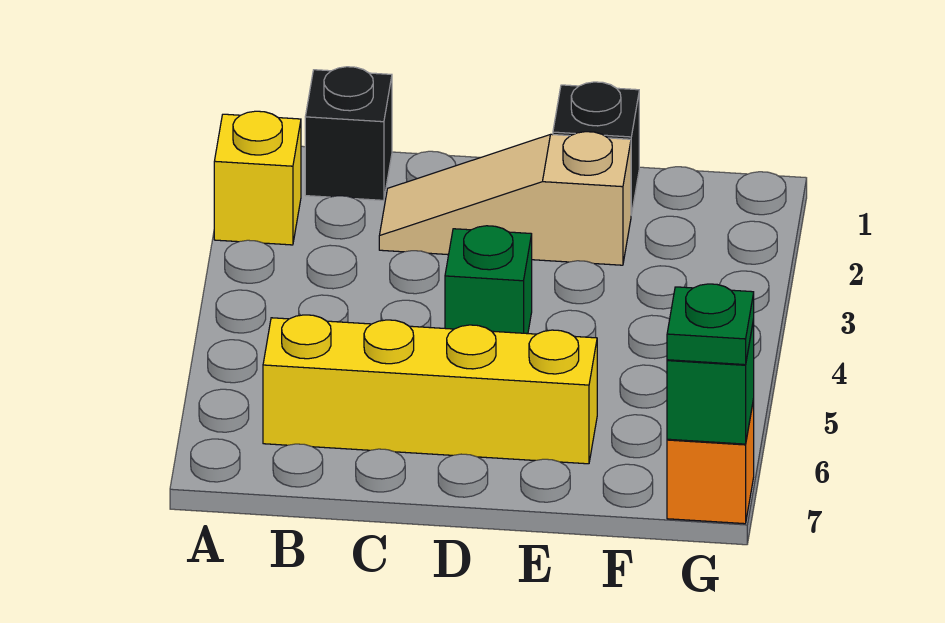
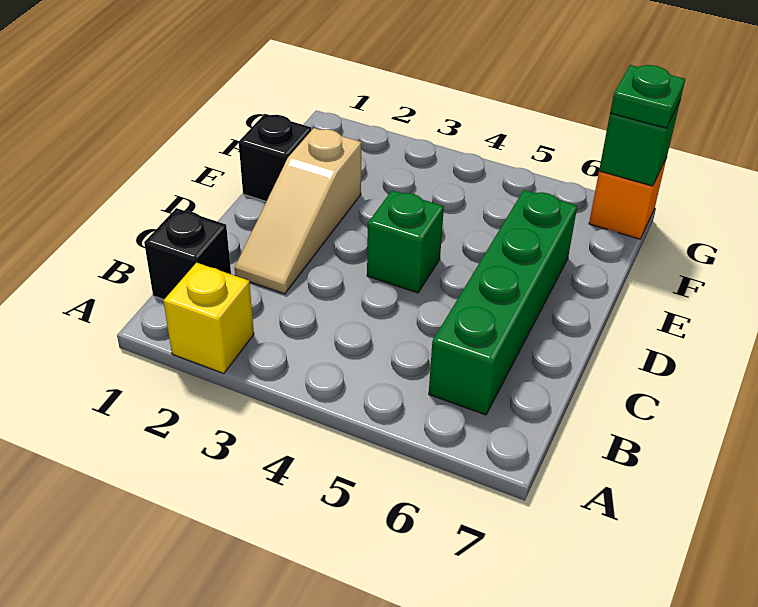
yellow 1x4 brick [263,315,597,464] -> green 1x4 brick [429,190,577,415]

